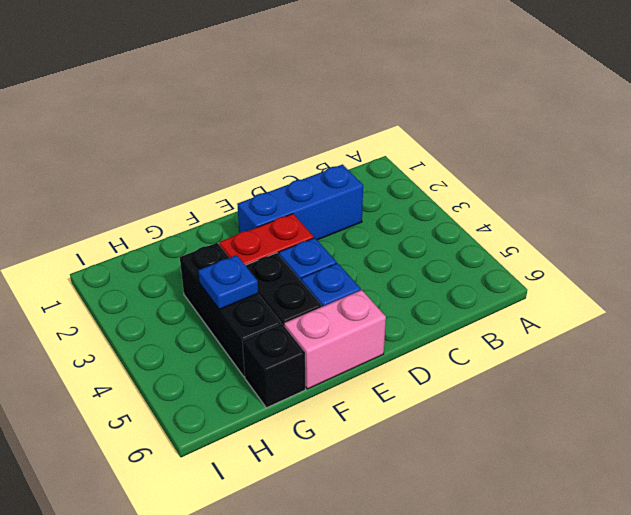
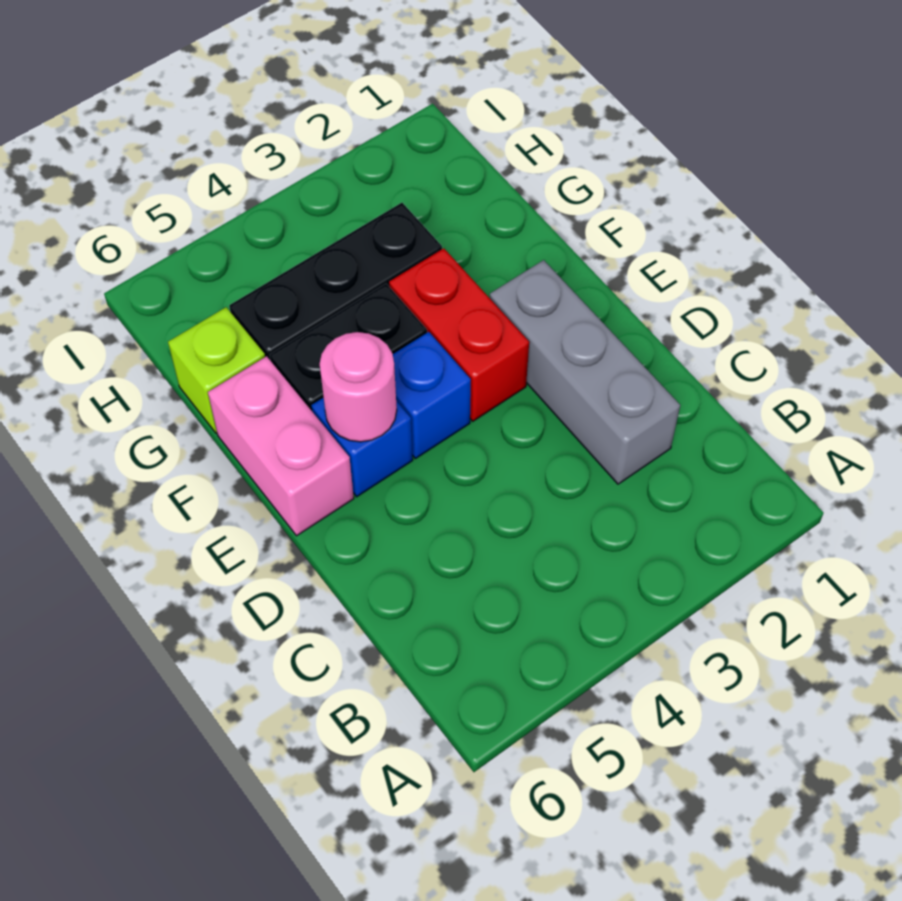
blue 1x3 brick [237,165,363,240] -> grey 1x3 brick [490,260,680,484]
none -> pink 1x1 round brick [320,332,397,442]
blue 1x1 plate [198,255,258,309] -> none
black 1x1 brick [242,324,305,408] -> lime 1x1 brick [168,307,265,433]

